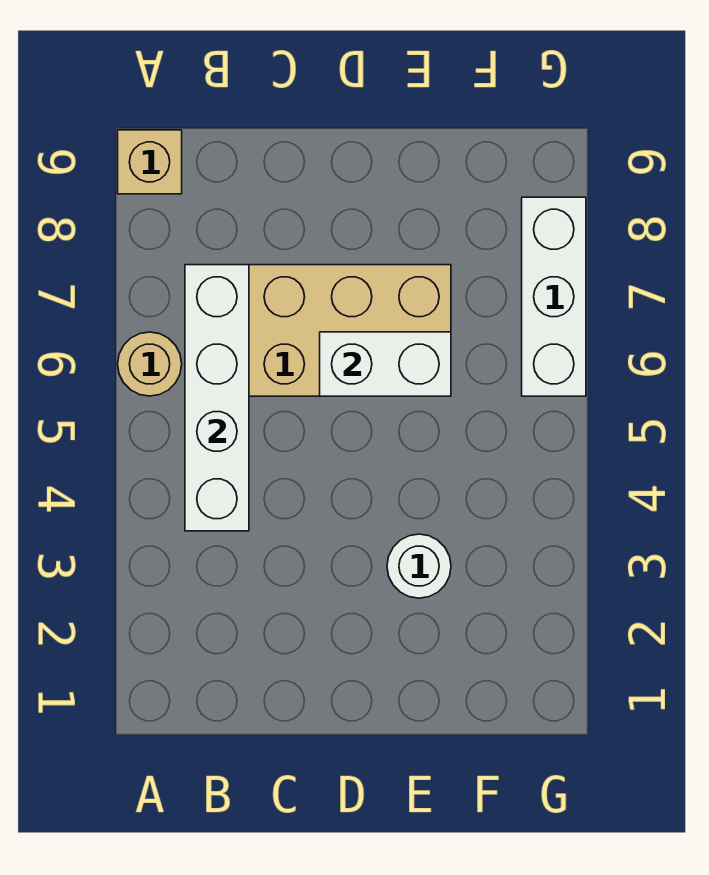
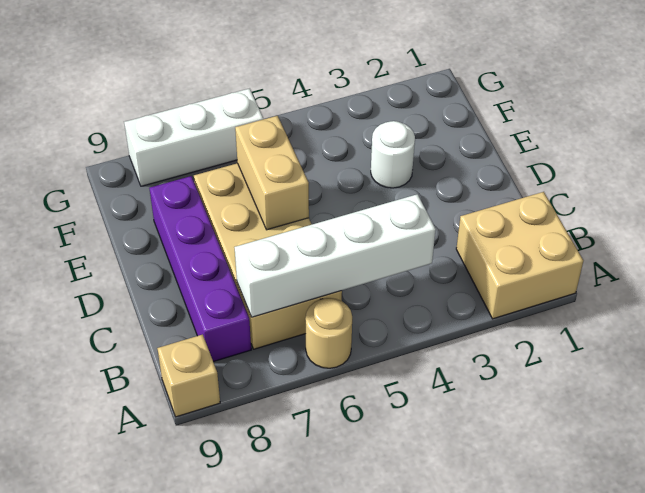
none -> tan 2x2 brick [456,192,583,319]
none -> purple 1x4 brick [149,176,251,362]
white 1x2 brick [320,332,451,396] -> tan 1x2 brick [235,116,309,230]

